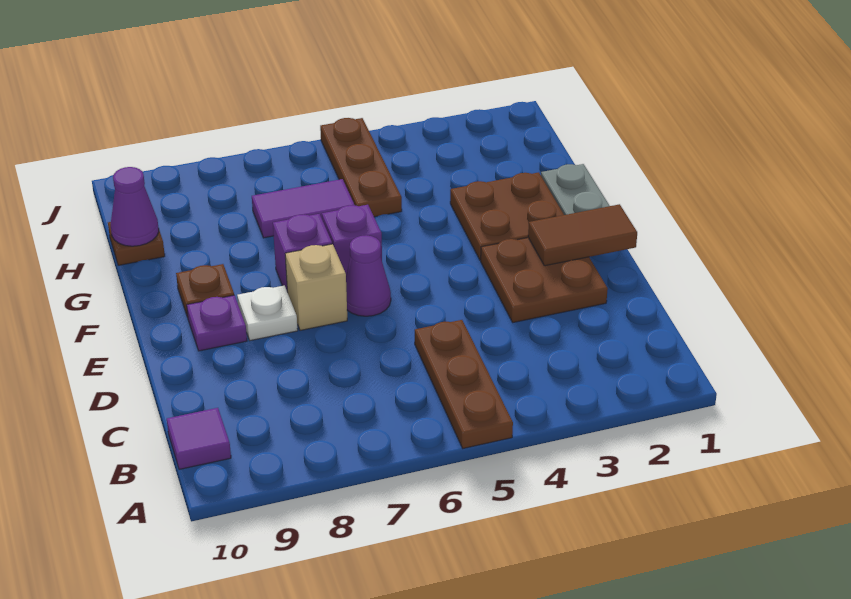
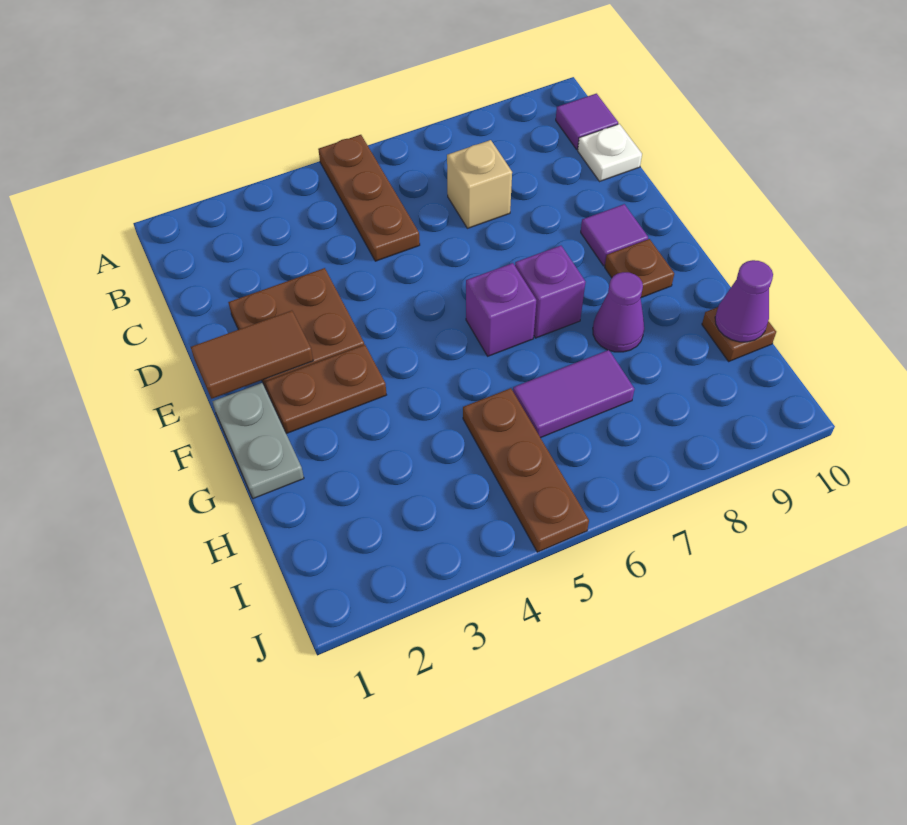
purple 1x1 cone [346,235,391,316] -> purple 1x1 cone moved to [593,272,644,352]
tan 1x1 brick [285,244,347,330] -> tan 1x1 brick moved to [447,140,512,228]
white 1x1 plate [237,285,298,341] -> white 1x1 plate moved to [578,124,642,181]
purple 1x1 plate [187,295,247,351] -> purple 1x1 tile [581,204,648,266]
brown 2x2 plate [450,172,564,260] -> brown 1x2 plate [265,345,386,434]

